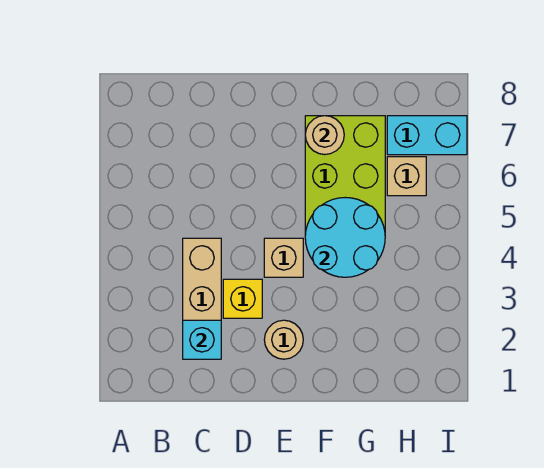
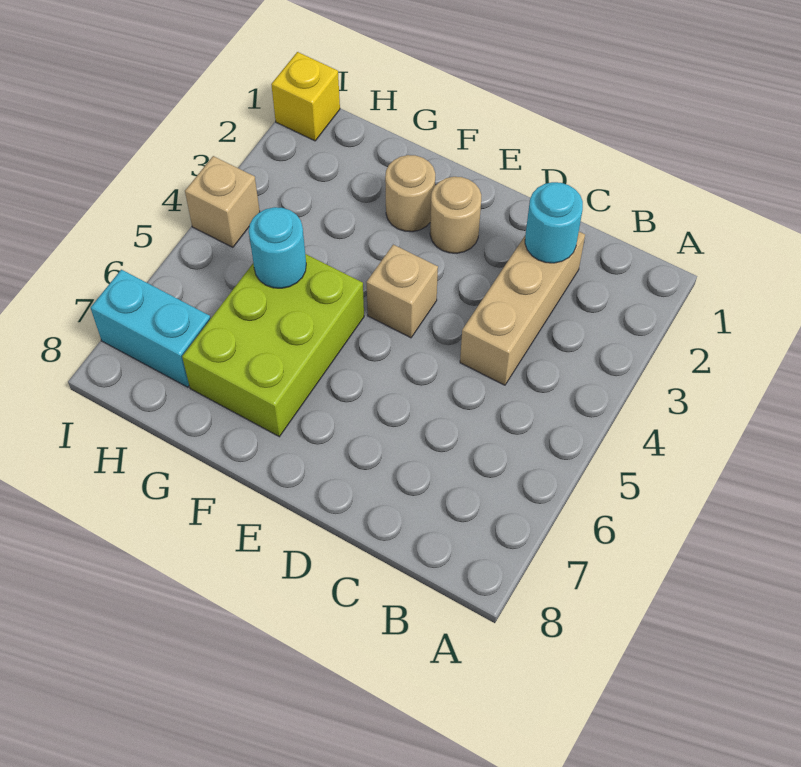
cyan 1x1 brick [183,320,221,359] -> cyan 1x1 round brick [525,182,583,263]
yellow 1x1 brick [223,279,262,318] -> yellow 1x1 brick moved to [271,52,340,141]
cyan 2x2 round brick [305,197,385,277] -> cyan 1x1 round brick [249,207,306,288]
tan 1x1 round brick [305,116,344,155] -> tan 1x1 round brick moved to [385,155,435,232]
tan 1x1 brick [387,157,426,196] -> tan 1x1 brick moved to [185,156,260,247]

